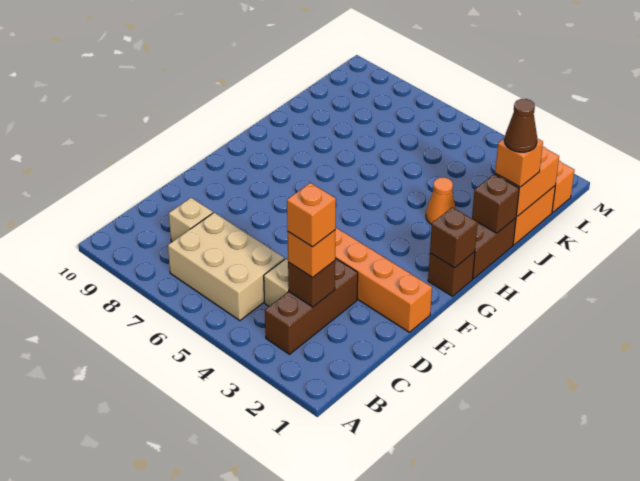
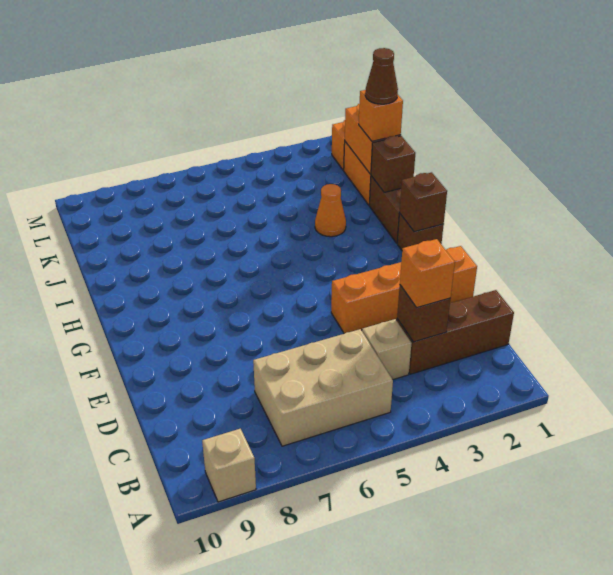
brown 1x3 brick [265,258,358,354] -> brown 1x3 brick turned to [397,290,514,374]
orange 1x1 brick [287,183,336,247] -> none
tan 1x1 brick [169,198,213,242] -> tan 1x1 brick moved to [202,429,256,502]

